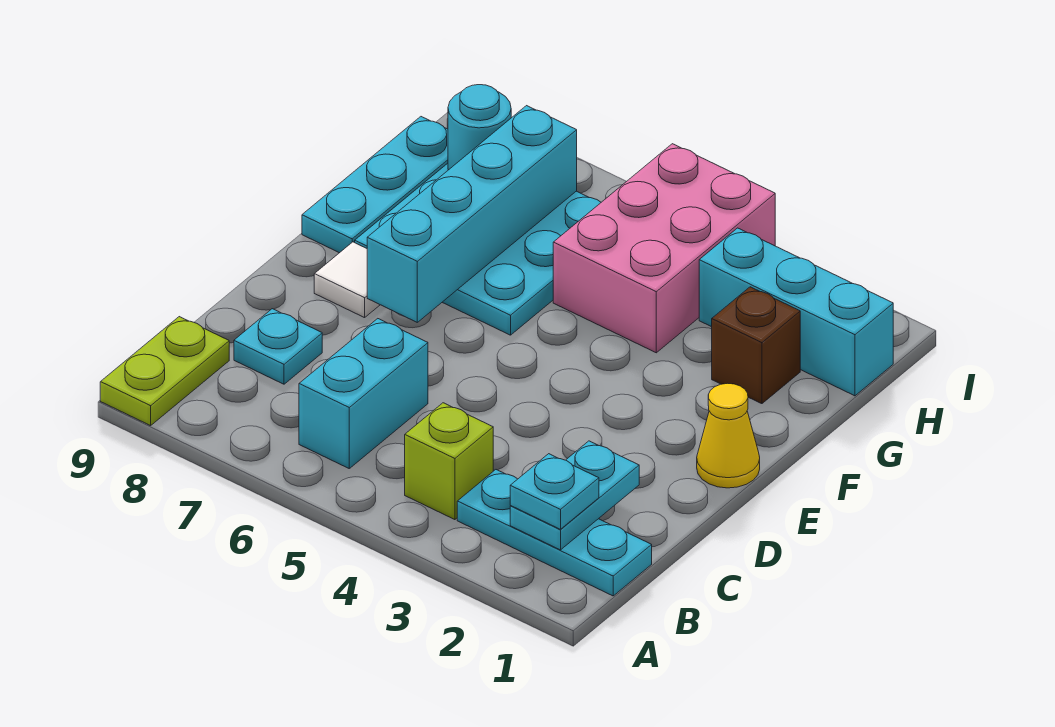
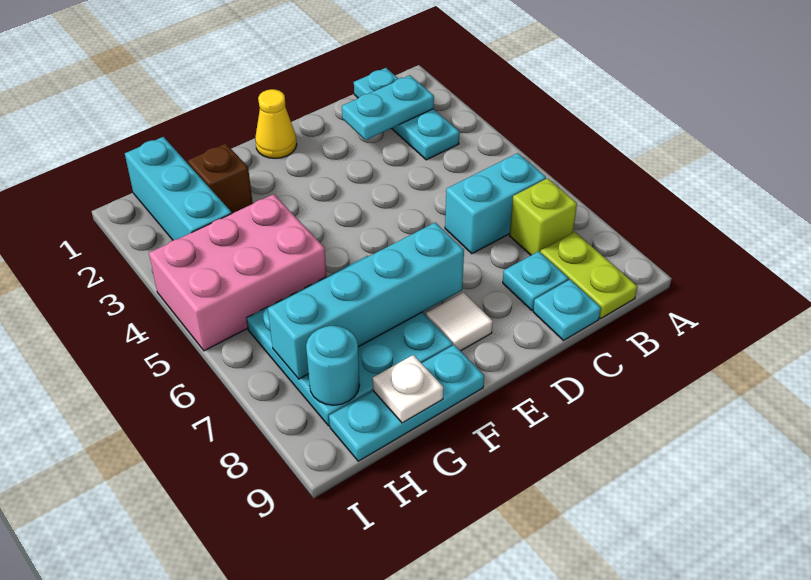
lime 1x2 plate [100,317,229,426] -> lime 1x2 plate turned to [540,232,637,318]
cyan 1x1 plate [510,454,599,529] -> cyan 1x1 plate moved to [533,280,601,341]
lime 1x1 brick [405,403,493,520] -> lime 1x1 brick moved to [510,178,577,255]
none -> white 1x1 plate [372,355,443,423]

